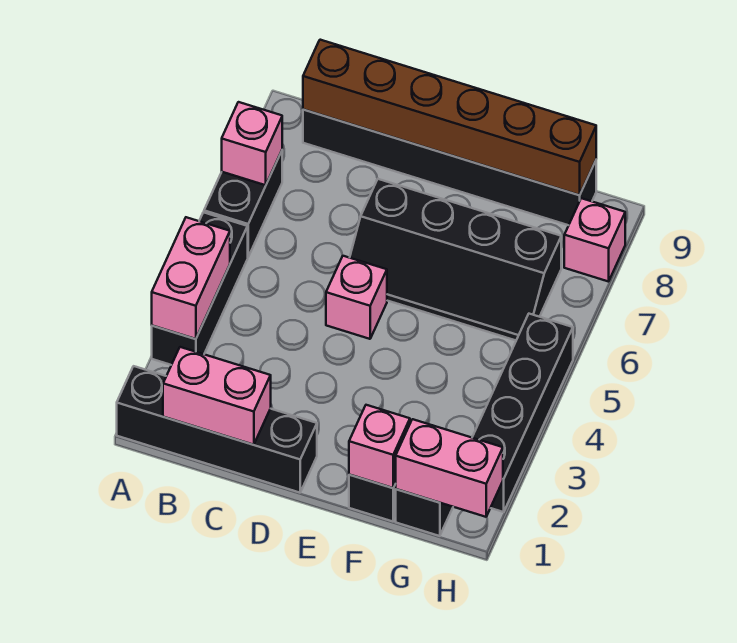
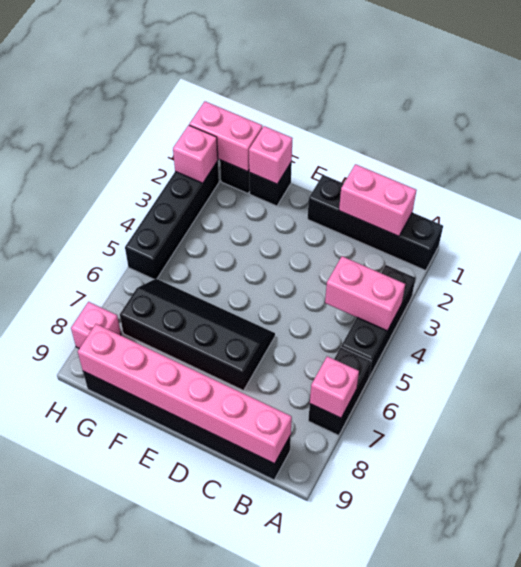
pink 1x2 brick [152,217,230,339] -> pink 1x2 brick turned to [325,256,405,331]
brown 1x6 brick [303,40,596,195] -> pink 1x6 brick [78,324,292,464]
pink 1x1 brick [326,256,387,339] -> pink 1x1 brick moved to [173,125,218,183]

